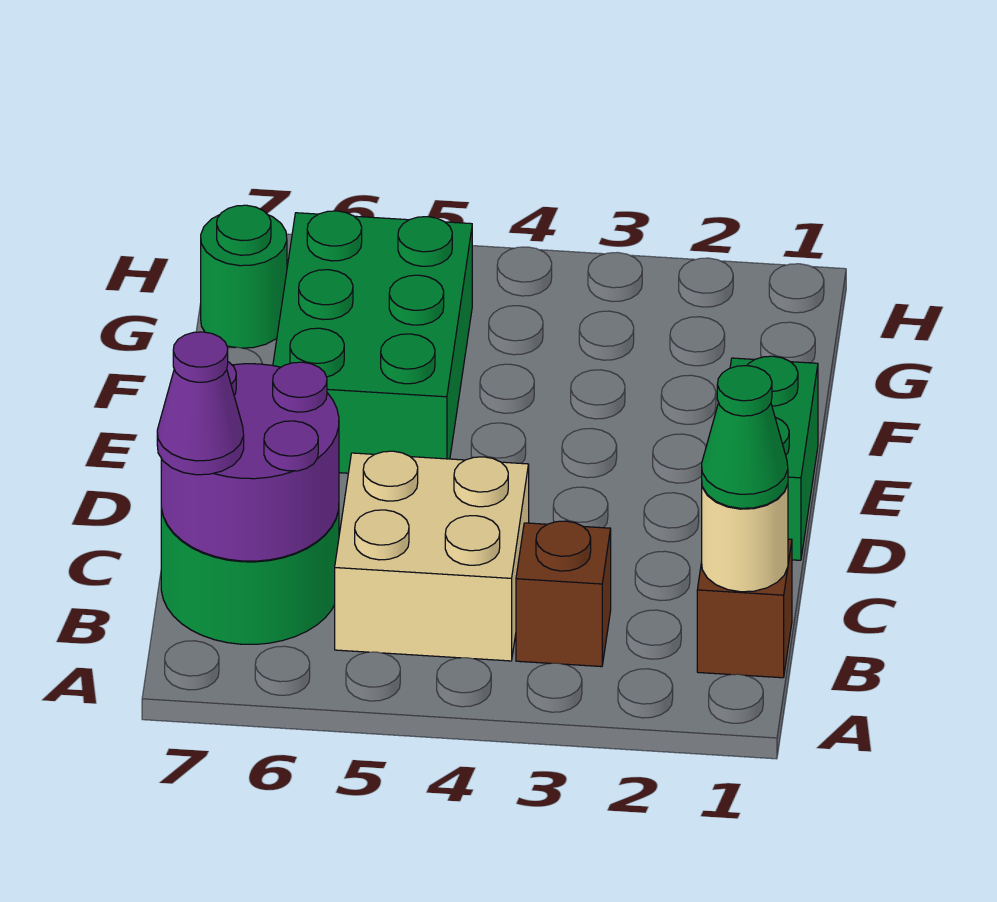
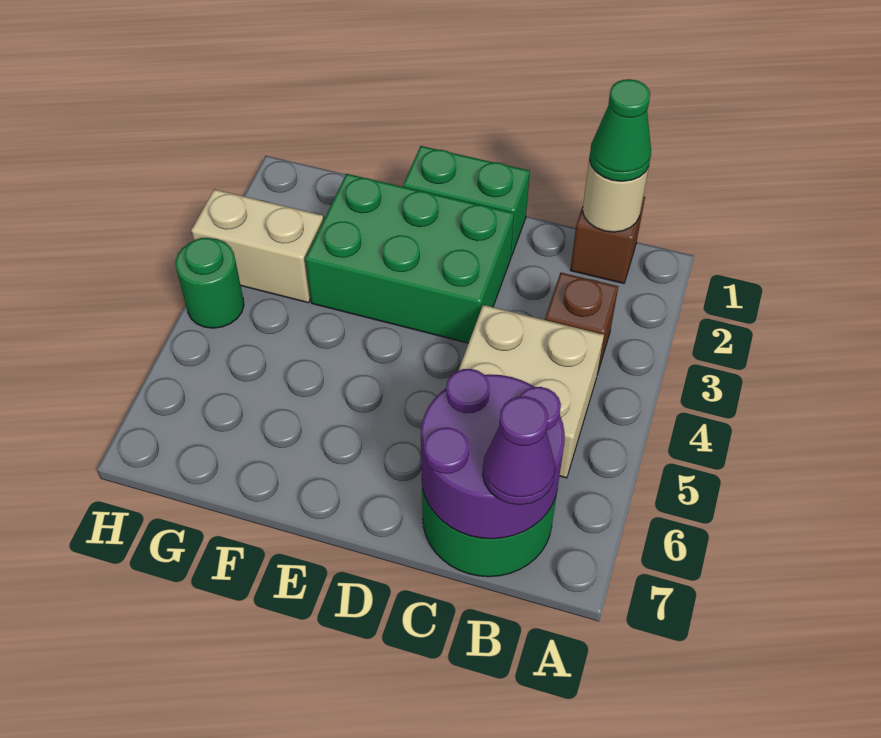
green 2x3 brick [273,211,472,473] -> green 2x3 brick moved to [305,174,514,343]
none -> tan 1x2 brick [191,189,324,303]
green 1x1 round brick [201,205,287,348] -> green 1x1 round brick moved to [176,238,244,328]

